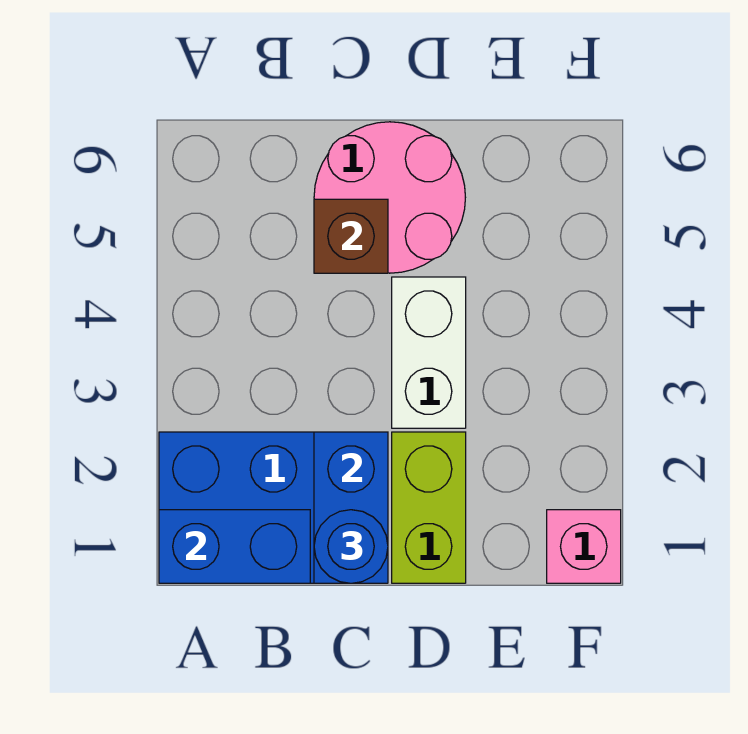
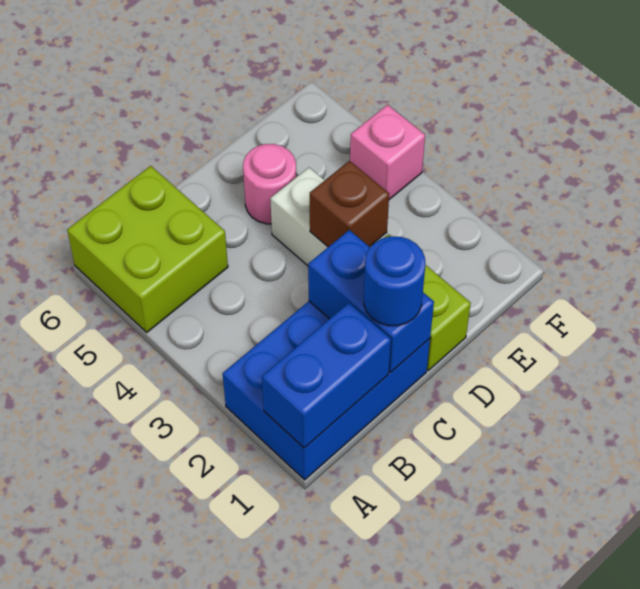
none -> lime 2x2 brick [67,166,228,332]
pink 2x2 round brick [314,122,465,273] -> pink 1x1 round brick [243,144,296,224]
brown 1x1 brick [314,199,388,273] -> brown 1x1 brick moved to [310,161,389,247]
pink 1x1 brick [547,510,621,583] -> pink 1x1 brick moved to [350,105,425,199]

